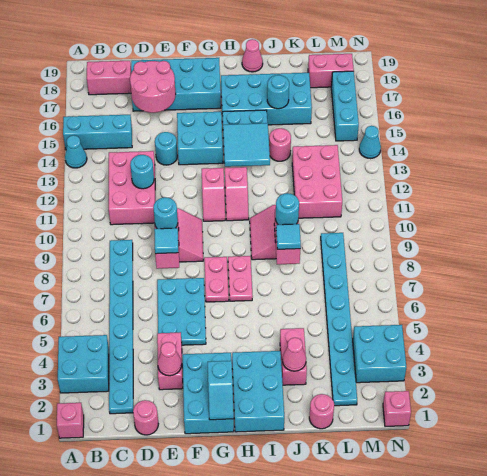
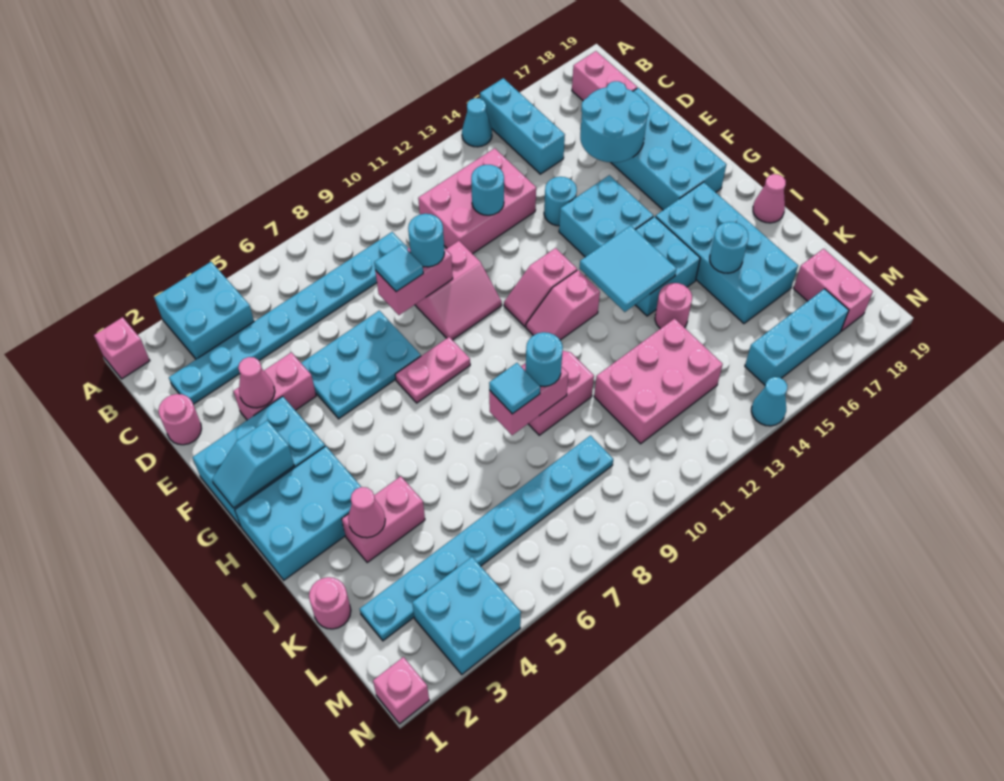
pink 2x2 round brick [130,61,176,113] -> cyan 2x2 round brick [580,81,649,162]
pink 1x2 plate [228,256,253,301] -> none

